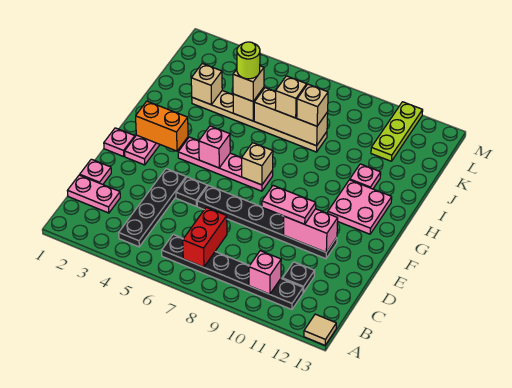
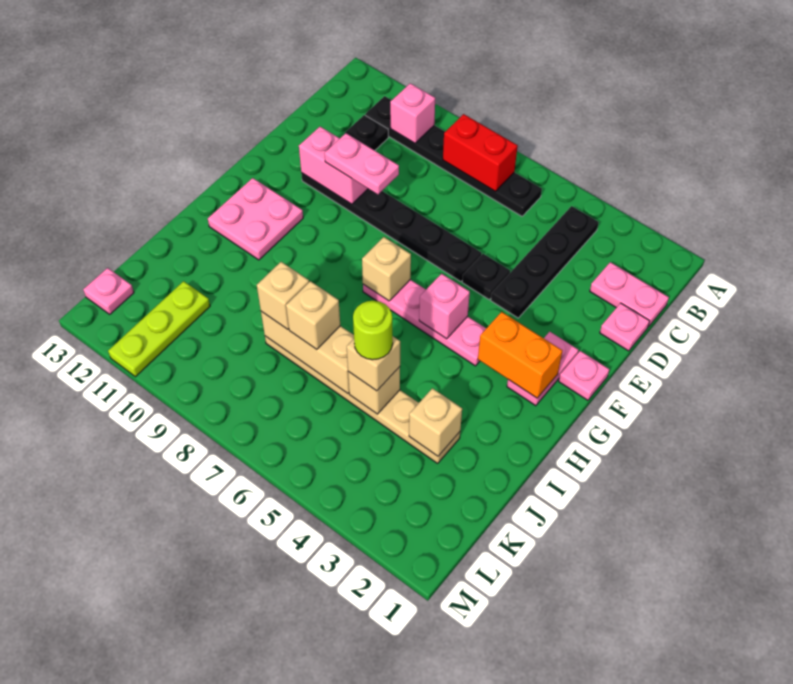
tan 1x1 tile [304,314,336,345] -> none
red 1x2 brick [183,207,227,267] -> red 1x2 brick turned to [443,114,518,192]
pink 1x1 plate [350,164,381,189] -> pink 1x1 plate moved to [83,268,134,314]

